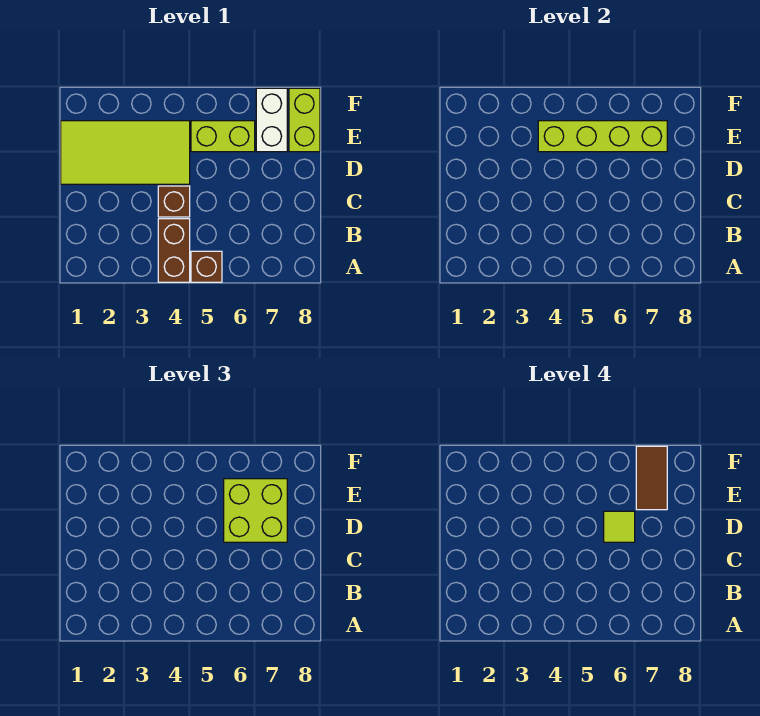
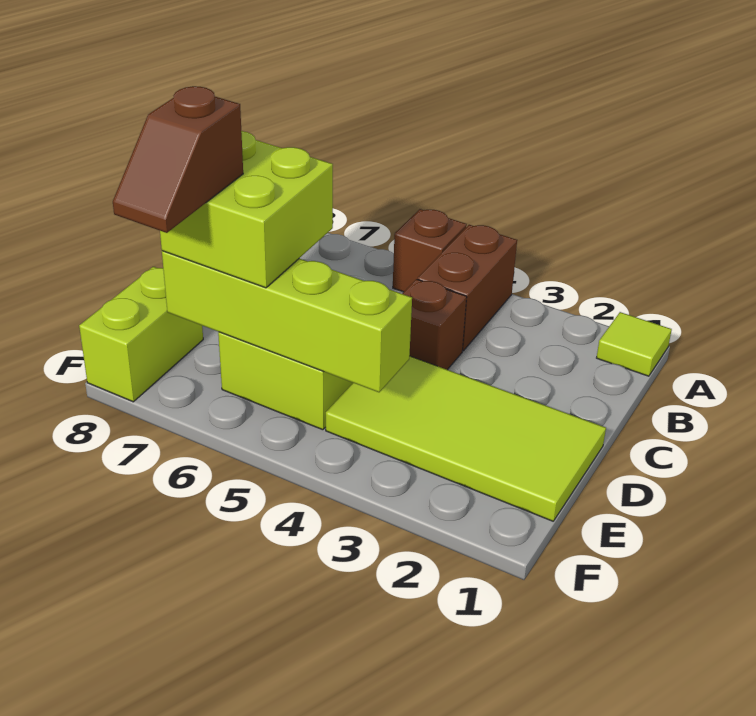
lime 1x1 tile [604,511,635,542] -> lime 1x1 tile moved to [597,312,672,376]
white 1x2 brick [256,88,287,152] -> none
brown 1x2 tile [636,446,667,510] -> brown 1x2 slope [113,86,243,233]

